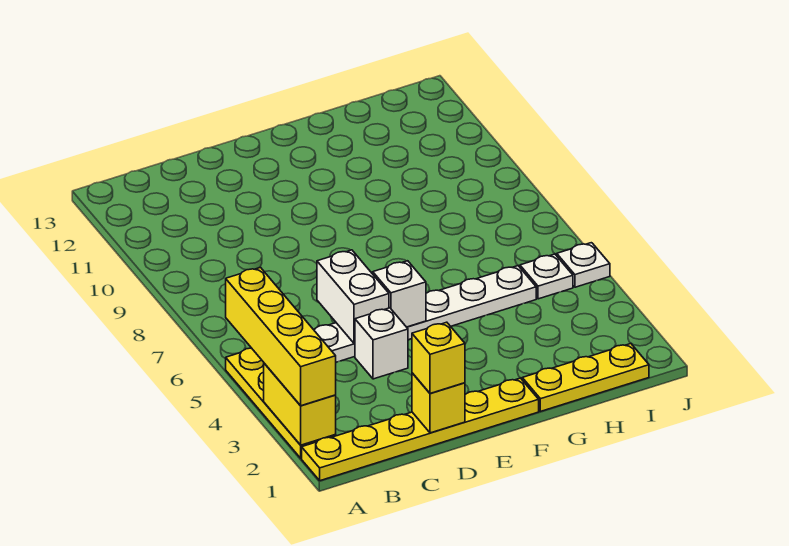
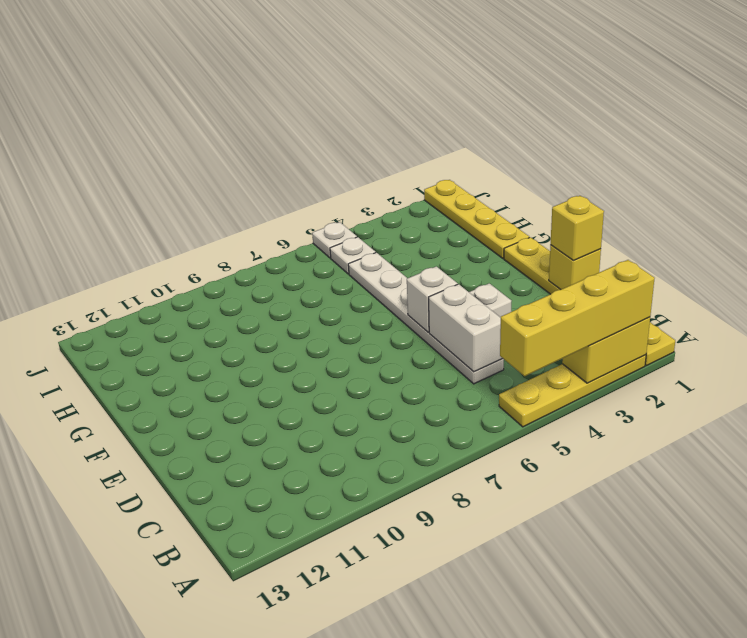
white 1x2 brick [317,250,389,343] -> white 1x2 brick turned to [429,284,503,372]
yellow 1x3 plate [522,344,649,411] -> yellow 1x4 plate [424,180,529,258]

